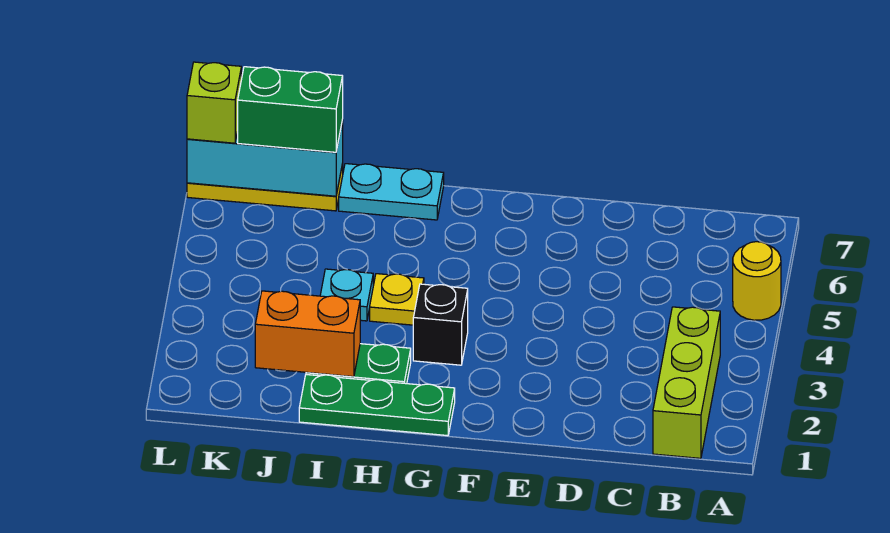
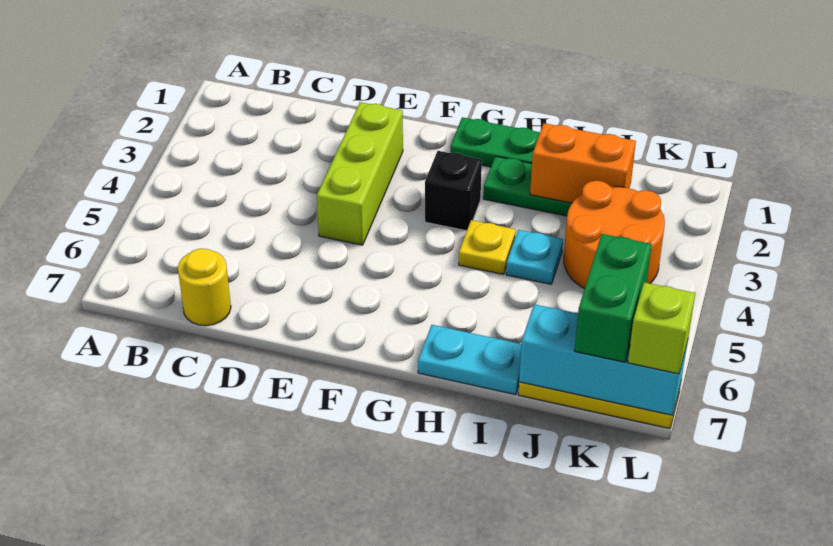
yellow 1x1 round brick [733,242,781,320] -> yellow 1x1 round brick moved to [178,249,231,326]
lime 1x3 brick [653,307,720,458] -> lime 1x3 brick moved to [317,102,403,245]
none -> orange 2x2 round brick [564,181,665,289]
green 1x2 brick [238,67,343,152] -> green 1x2 brick turned to [575,234,652,362]

